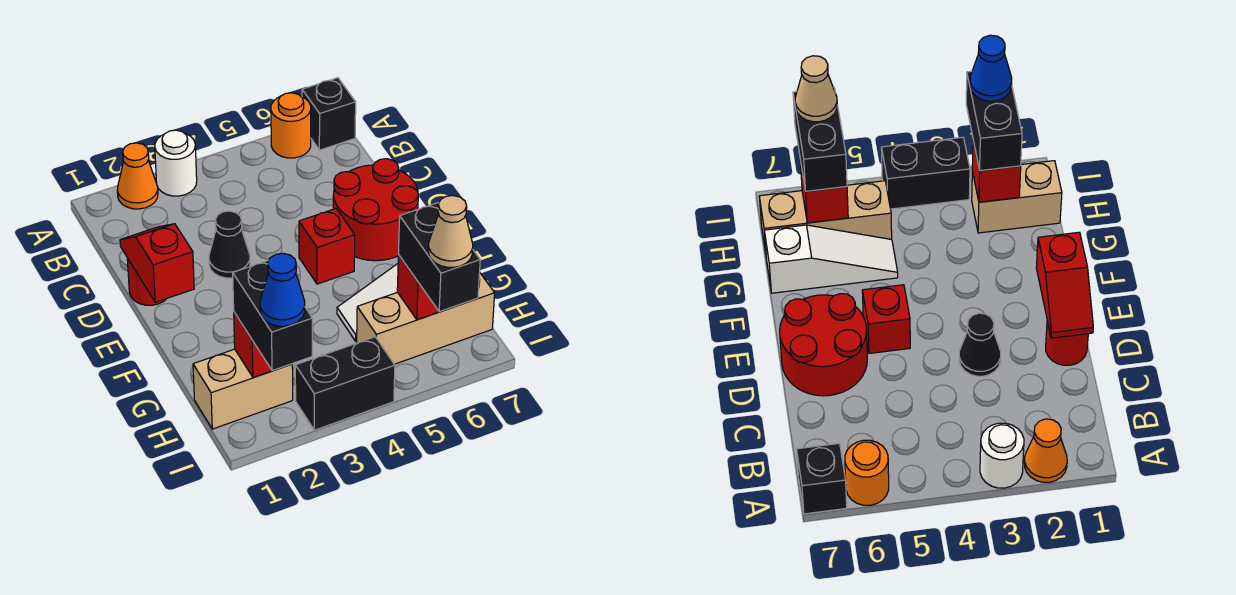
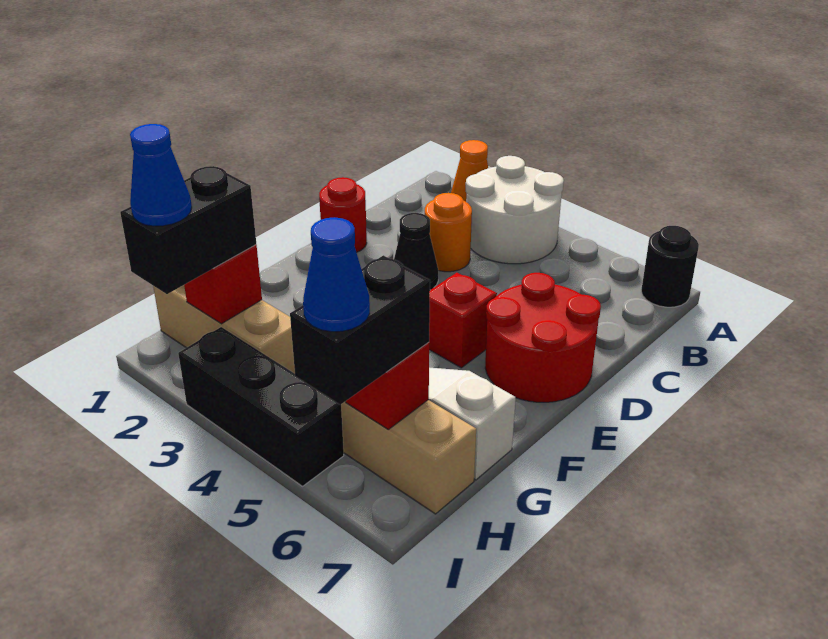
white 1x1 round brick [155,130,197,196] -> white 2x2 round brick [466,156,564,264]
orange 1x1 round brick [271,93,311,158] -> orange 1x1 round brick moved to [425,193,472,272]
black 1x1 brick [302,78,356,150] -> black 1x1 round brick [641,226,699,307]
red 1x2 slope [120,224,194,302] -> none
tan 1x2 brick [193,349,293,429] -> tan 1x3 brick [153,285,295,373]
black 1x2 brick [295,337,395,430] -> black 1x3 brick [178,327,344,486]
tan 1x1 cone [428,196,473,267] -> blue 1x1 cone [303,217,370,332]

